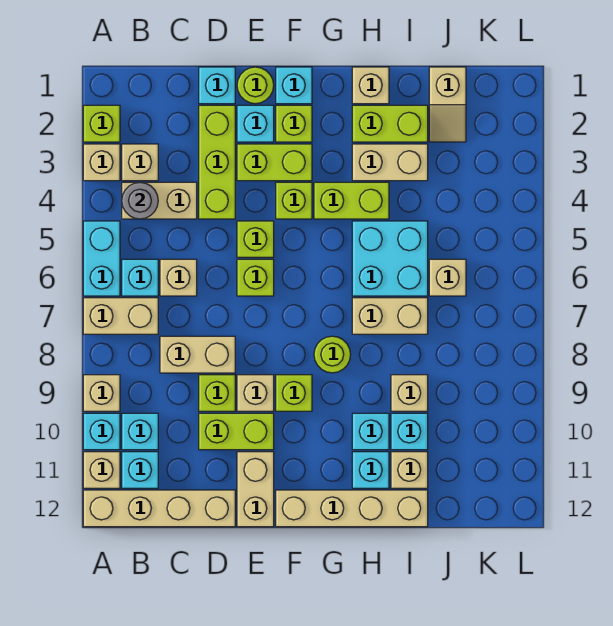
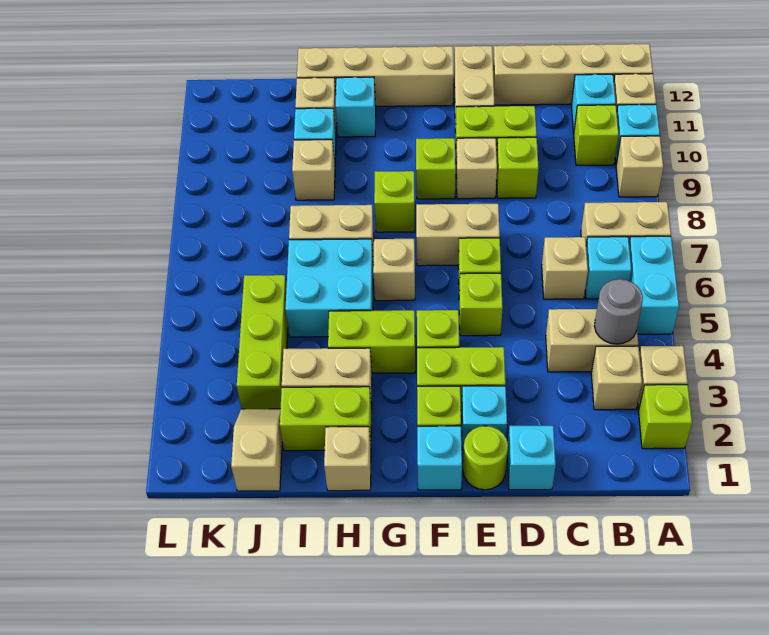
cyan 1x1 brick [122,413,158,450] -> lime 1x1 brick [574,105,619,165]
tan 1x2 brick [160,336,235,373] -> tan 1x2 brick moved to [416,204,500,266]
lime 1x3 brick [199,105,235,219] -> lime 1x3 brick moved to [237,275,288,409]
lime 1x1 round brick [314,336,351,373] -> lime 1x1 brick [374,171,415,232]
cyan 1x1 brick [352,413,389,450] -> none
tan 1x1 brick [429,259,466,296] -> tan 1x1 brick moved to [373,239,415,301]

